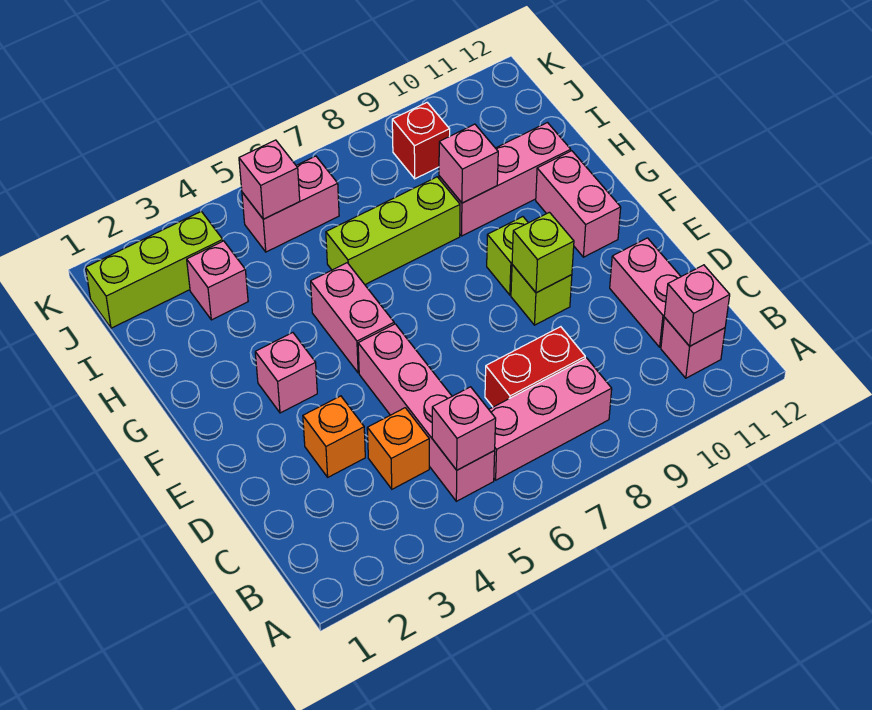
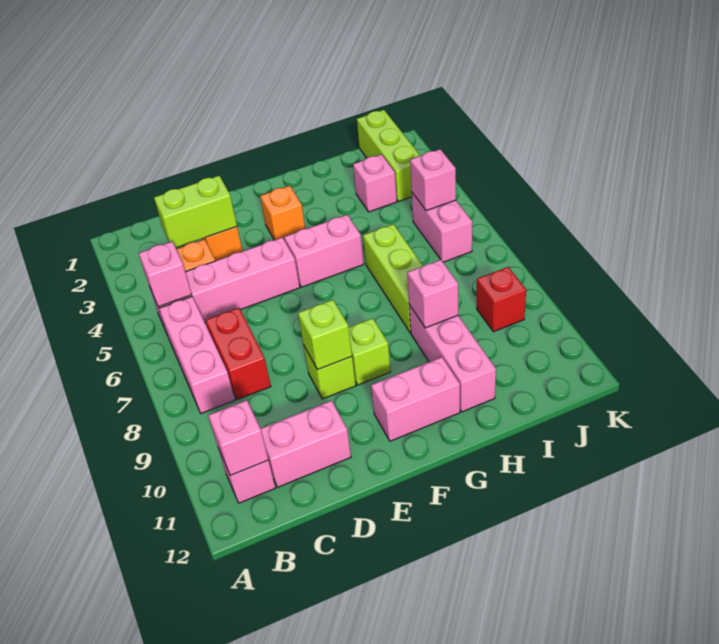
none -> lime 1x2 brick [154,176,237,248]
pink 1x1 brick [255,333,317,413] -> orange 1x1 brick [260,186,305,240]

